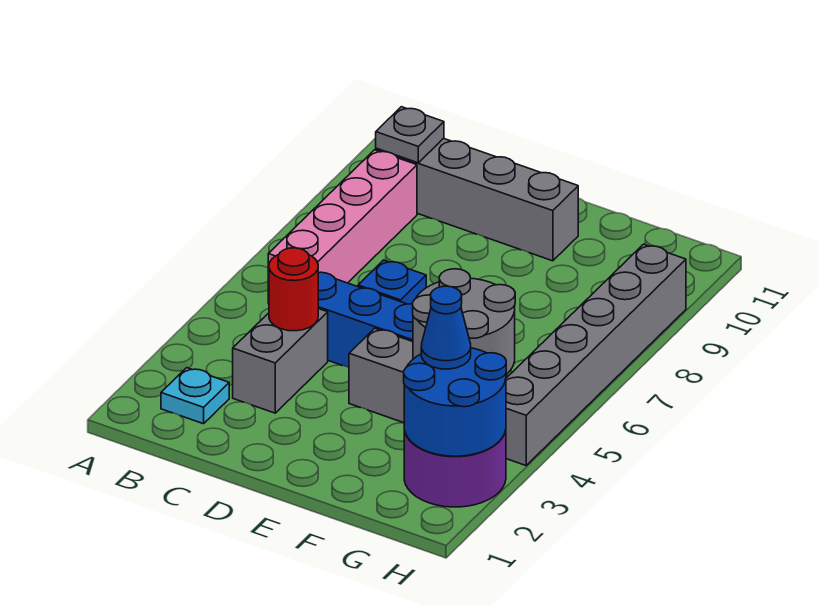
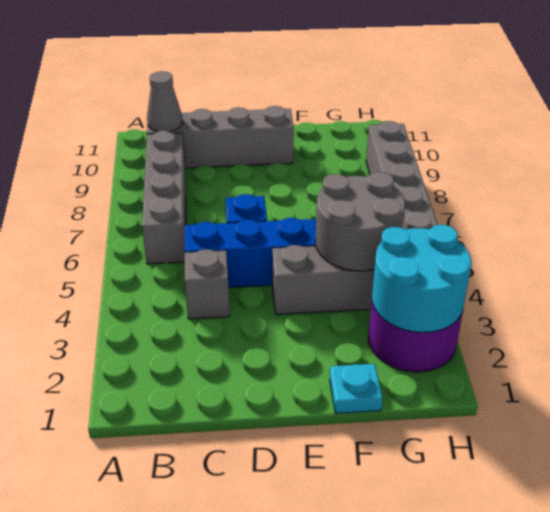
cyan 1x1 plate [161,368,229,424] -> cyan 1x1 plate moved to [330,364,382,413]
pink 1x4 brick [268,150,417,304] -> grey 1x4 brick [142,130,186,264]
grey 1x1 plate [376,107,444,163] -> grey 1x1 cone [147,71,183,131]
grey 1x2 brick [233,309,328,413] -> grey 1x1 brick [185,249,230,319]
red 1x1 round brick [269,248,318,331] -> none
blue 2x2 round brick [404,348,506,456] -> cyan 2x2 round brick [372,225,471,332]
blue 1x1 cone [421,286,471,369] -> none

